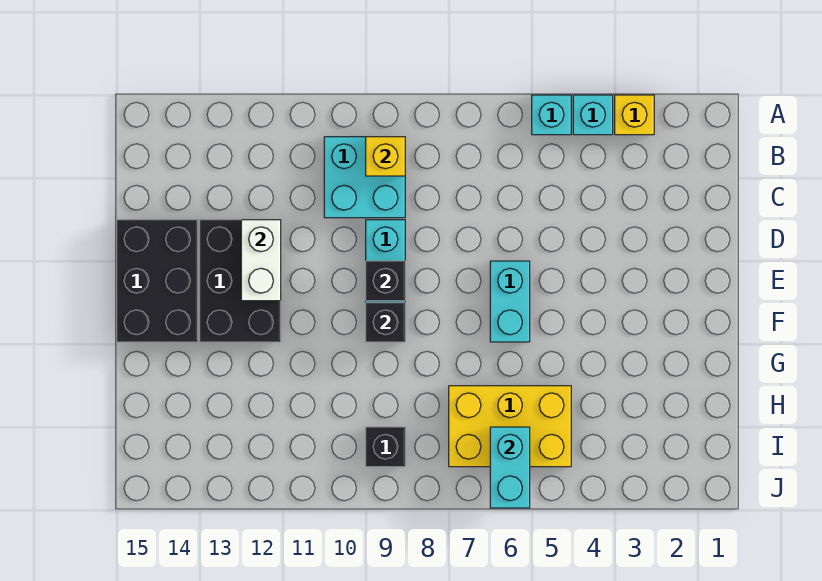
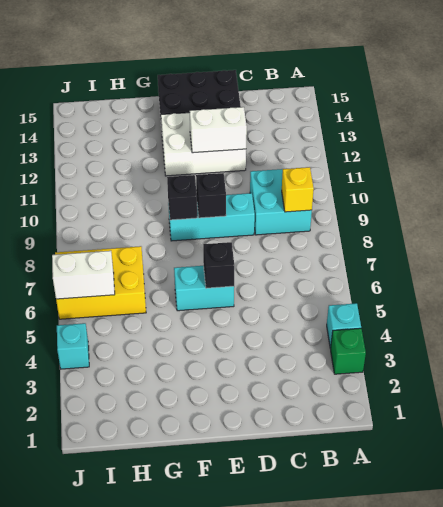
yellow 1x1 brick [615,95,654,135] -> green 1x1 brick [331,328,366,374]
cyan 1x1 brick [532,95,571,135] -> cyan 1x1 brick moved to [57,323,89,369]
black 2x3 brick [200,220,281,342] -> white 2x3 brick [161,113,246,176]
yellow 2x3 brick [449,386,571,467] -> yellow 2x3 brick turned to [55,246,146,319]
cyan 1x2 brick [490,427,530,508] -> white 1x2 brick [52,251,115,299]
black 1x1 brick [366,427,405,467] -> black 1x1 brick moved to [203,242,234,288]

